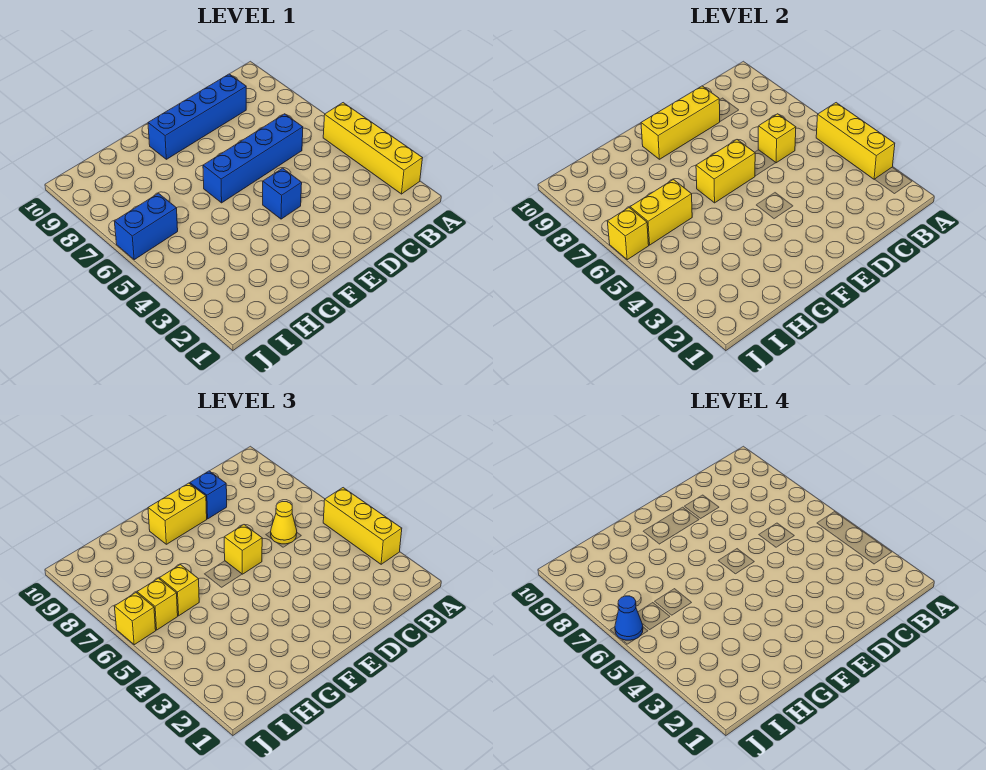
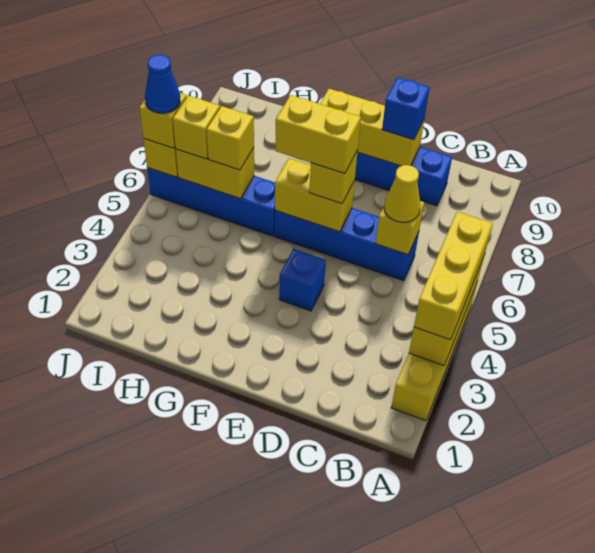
yellow 1x2 brick [148,483,207,544] -> yellow 1x2 brick moved to [275,95,361,174]
blue 1x2 brick [114,193,178,260] -> blue 1x4 brick [147,168,275,236]

